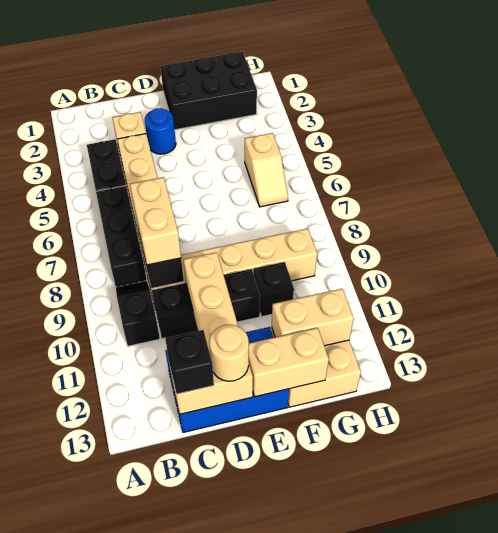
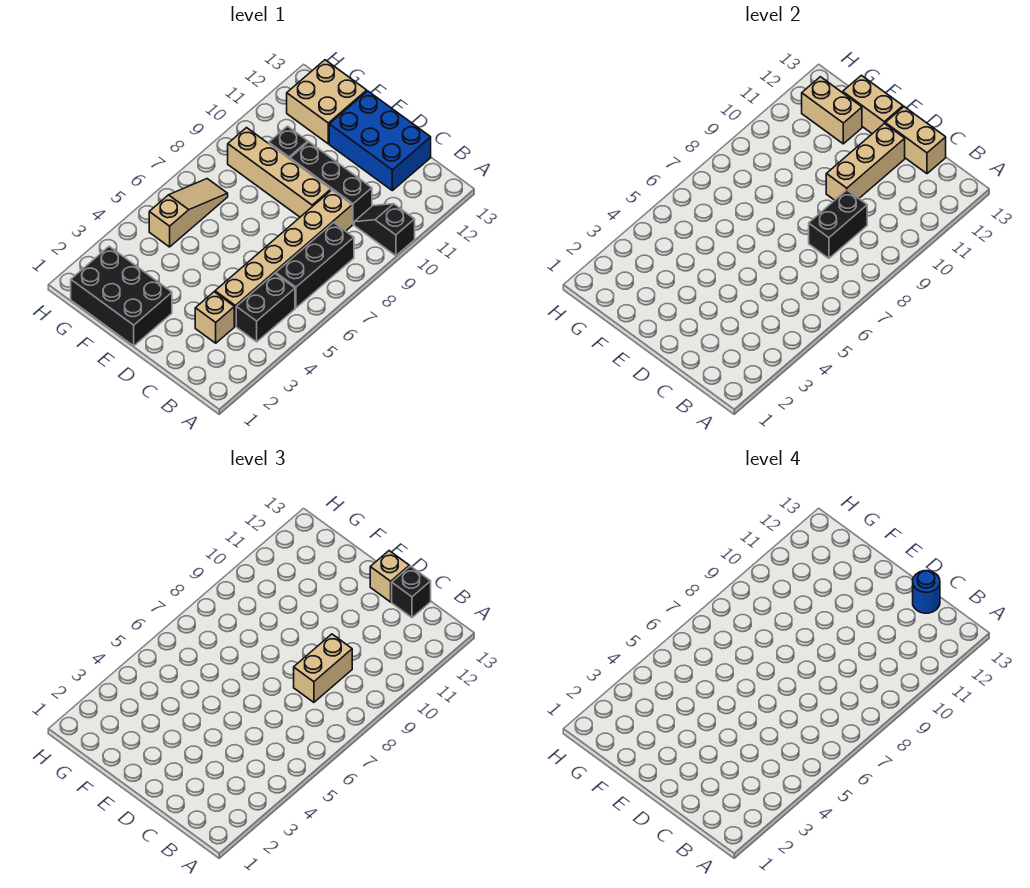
black 1x2 slope [116,281,160,346] -> black 1x2 slope turned to [354,204,415,256]
blue 1x1 round brick [145,108,176,154] -> blue 1x1 round brick moved to [913,571,940,613]
tan 1x1 round brick [209,325,249,381] -> tan 1x1 brick [370,551,409,602]
tan 1x2 slope [245,133,288,207] -> tan 1x3 slope [149,179,228,247]

